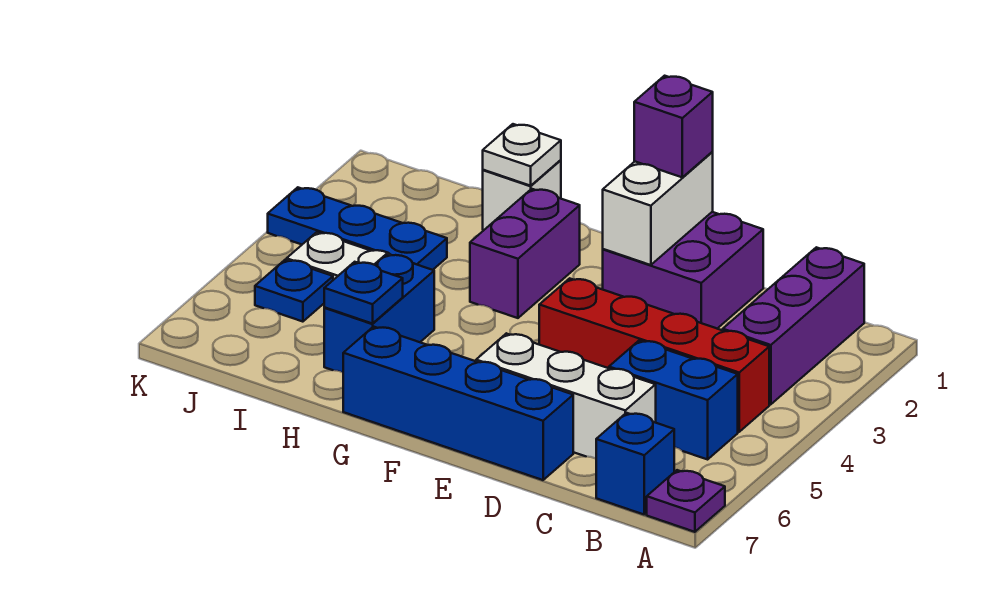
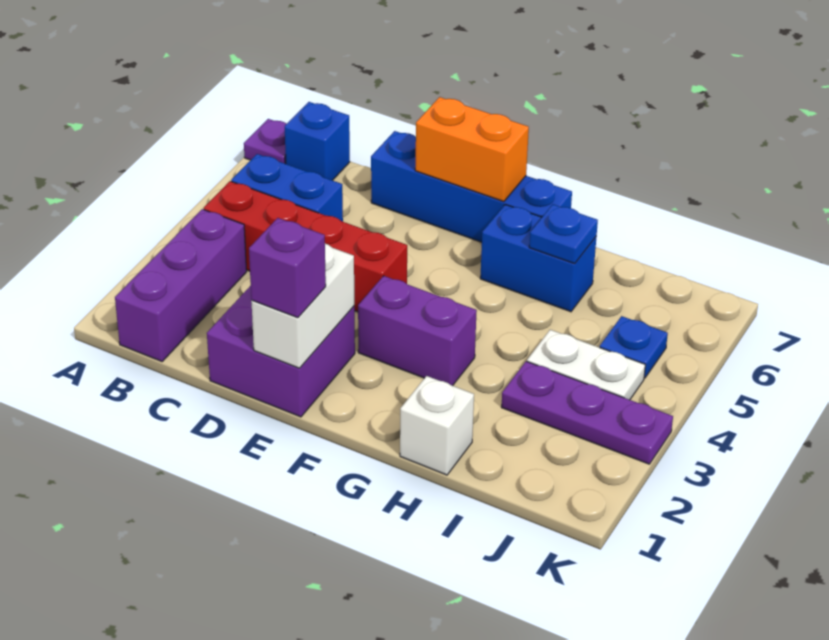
white 1x3 brick [476,333,656,459] -> none
none -> orange 1x2 brick [415,97,529,202]
purple 1x2 brick [470,189,580,318] -> purple 1x2 brick turned to [358,276,477,386]
white 1x1 plate [483,124,561,186] -> none
blue 1x2 brick [324,254,434,372] -> blue 1x2 brick turned to [480,204,596,312]
blue 1x3 plate [268,187,447,270] -> purple 1x3 plate [501,361,673,464]

